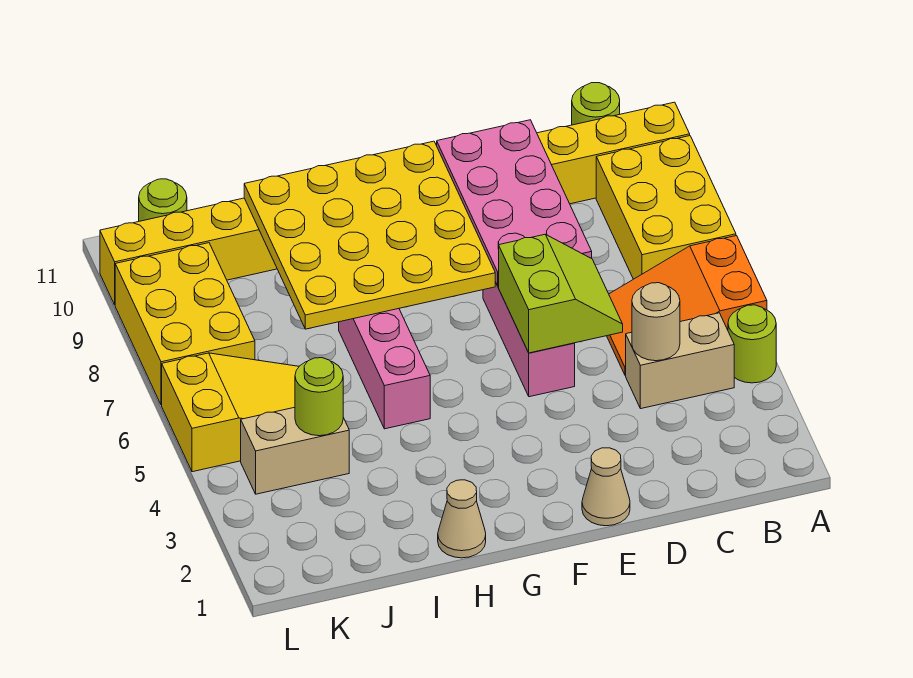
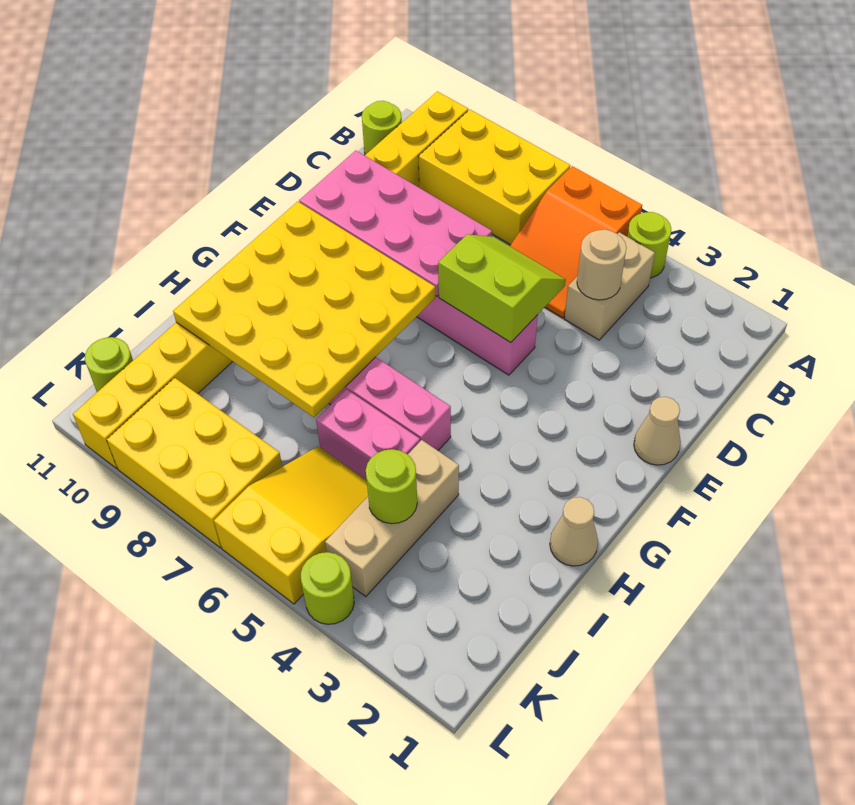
none -> pink 1x2 brick [316,389,420,480]
tan 1x2 brick [241,407,349,494] -> tan 1x3 brick [325,440,459,597]
none -> lime 1x1 round brick [301,552,354,624]

